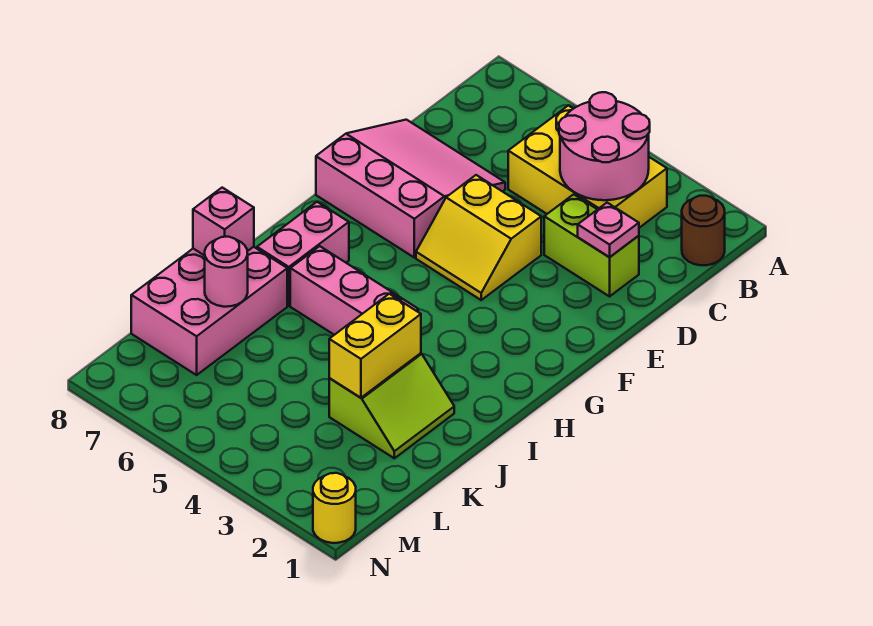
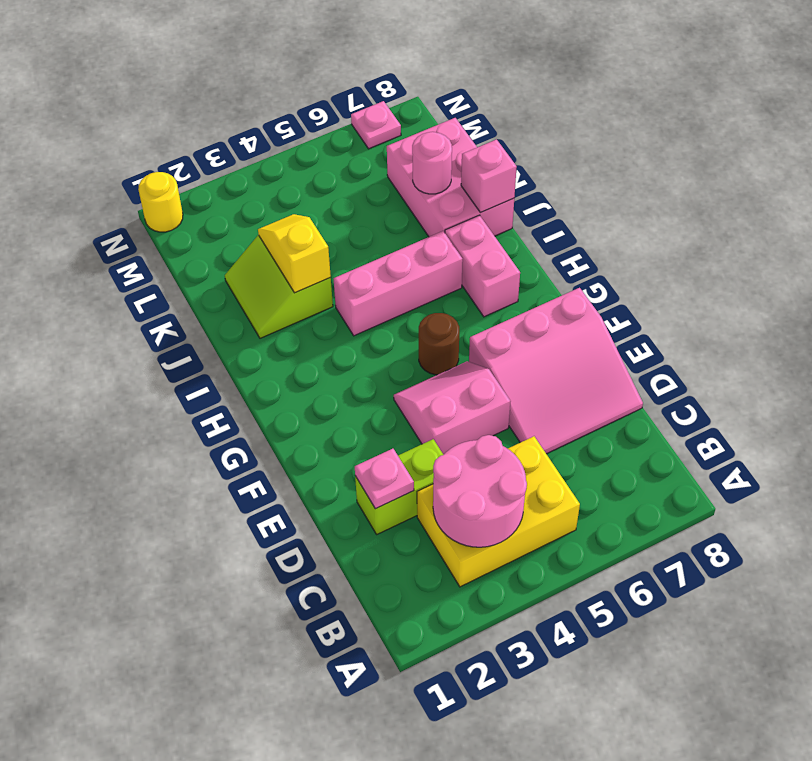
brown 1x1 round brick [682,196,725,265] -> brown 1x1 round brick moved to [419,313,459,375]
yellow 2x2 slope [416,175,541,300] -> pink 2x2 slope [394,361,511,455]
yellow 1x2 brick [329,294,421,398] -> yellow 1x2 slope [258,214,331,293]
none -> pink 1x1 plate [351,101,401,149]

